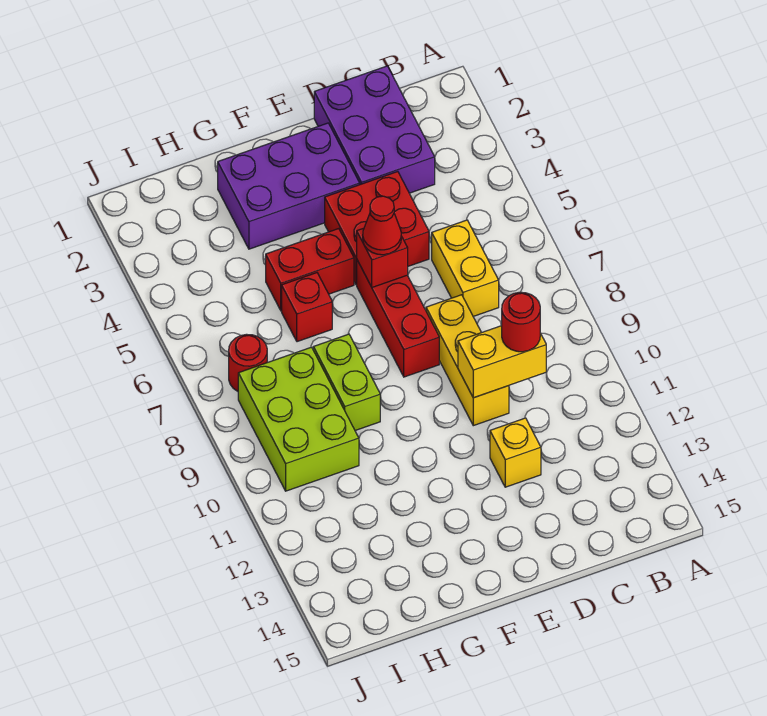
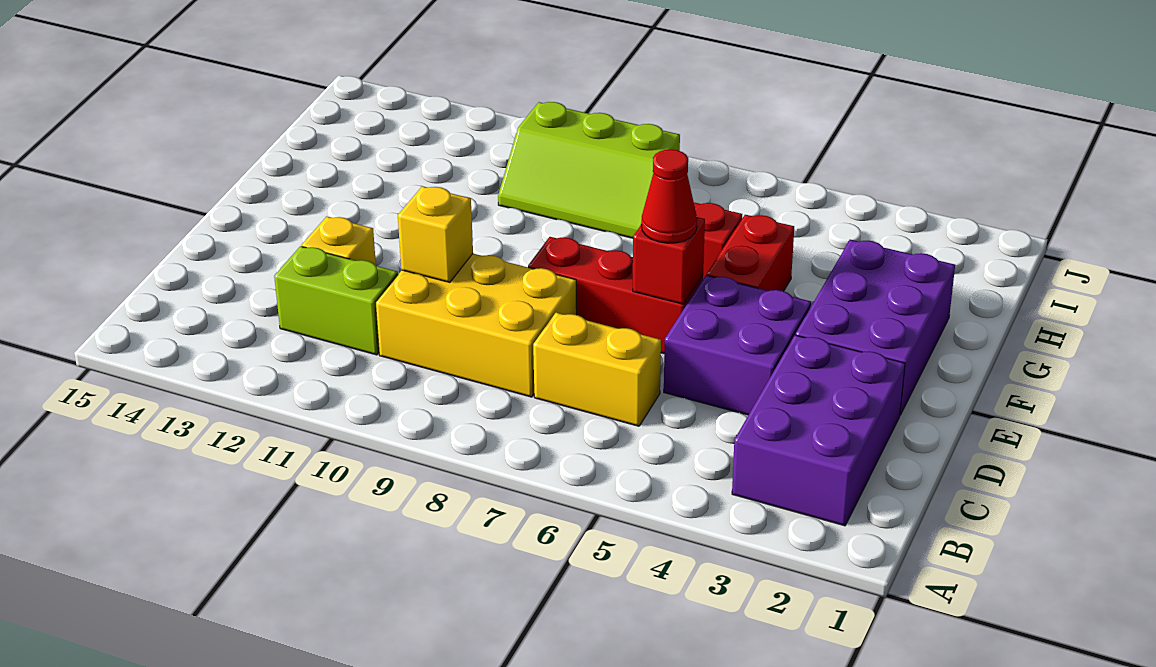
purple 2x3 brick [314,66,435,193] -> purple 2x3 brick turned to [732,335,905,526]
yellow 1x2 brick [458,326,546,398] -> yellow 1x1 brick [398,186,473,283]
red 1x1 round brick [502,292,540,352] -> none
red 2x2 brick [325,172,429,285] -> purple 2x2 brick [664,275,811,415]
yellow 1x3 brick [426,295,509,426] -> yellow 2x3 brick [375,254,577,397]
lime 1x2 brick [313,334,380,431] -> lime 1x2 brick moved to [274,246,398,355]
lime 2x3 brick [238,347,359,491] -> lime 2x3 slope [498,102,680,238]
red 1x1 round brick [229,334,267,391] -> none

